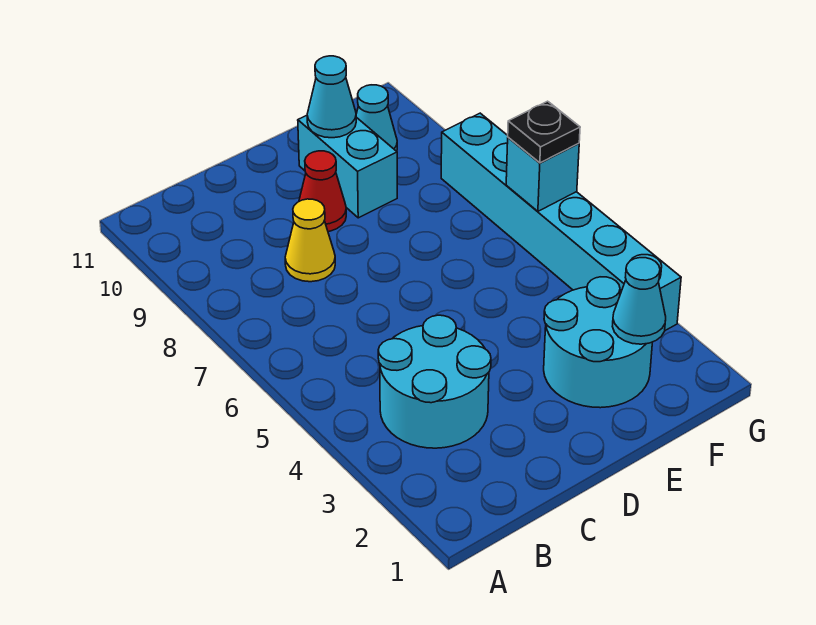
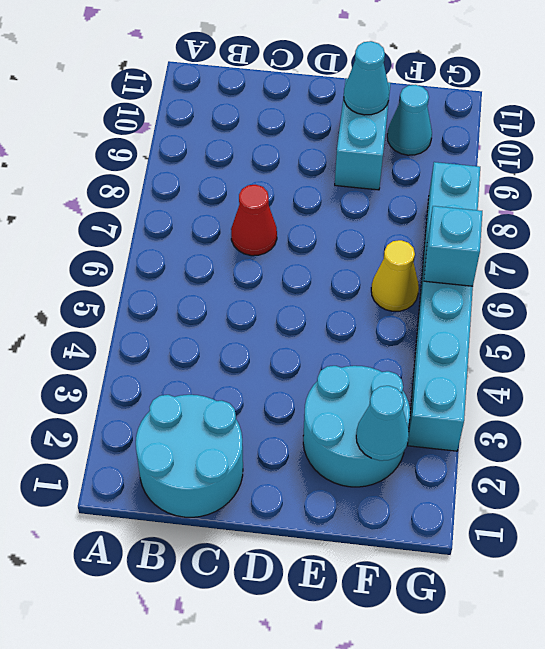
cyan 2x2 round brick [378,315,491,448] -> cyan 2x2 round brick moved to [136,395,243,517]
yellow 1x1 cone [285,199,335,282] -> yellow 1x1 cone moved to [371,240,419,311]
red 1x1 cone [299,151,346,232] -> red 1x1 cone moved to [231,185,277,256]
black 1x1 plate [508,101,580,163] -> none

